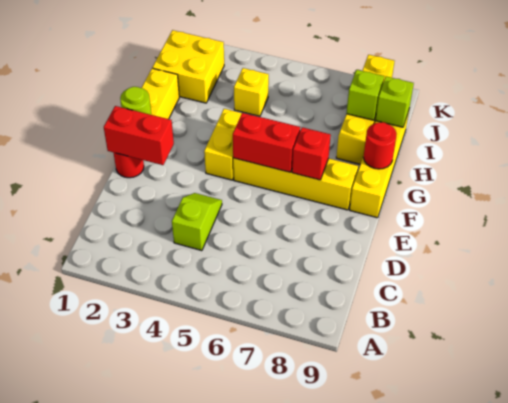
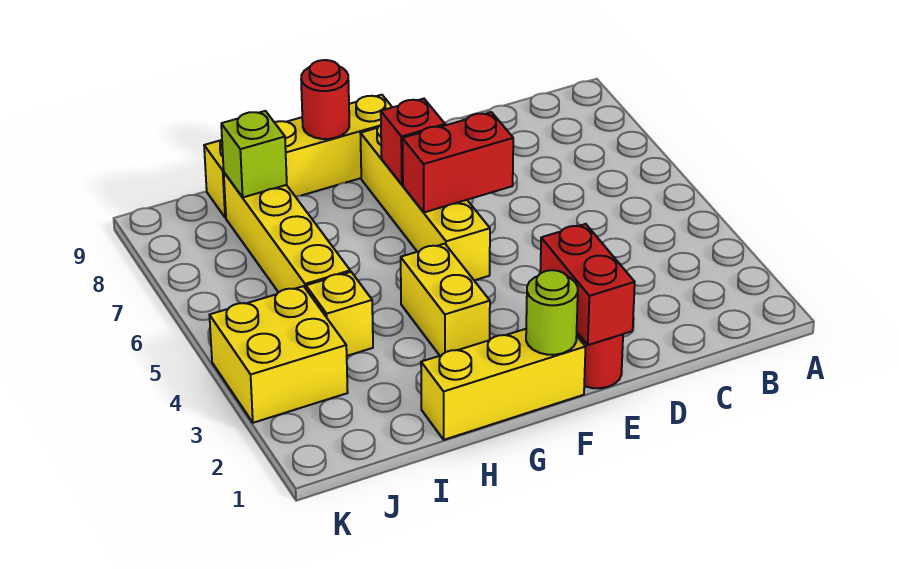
lime 1x2 slope [172,193,222,251] -> none
yellow 1x2 brick [204,109,242,180] -> yellow 1x2 brick turned to [401,244,490,356]
red 1x2 brick [233,113,300,172] -> red 1x2 brick turned to [402,112,513,212]
yellow 1x4 brick [336,55,394,164] -> yellow 1x4 brick turned to [224,173,350,292]
yellow 2x2 brick [152,30,224,103] -> yellow 2x2 brick moved to [209,286,348,423]
lime 1x1 brick [375,77,414,127] -> none

